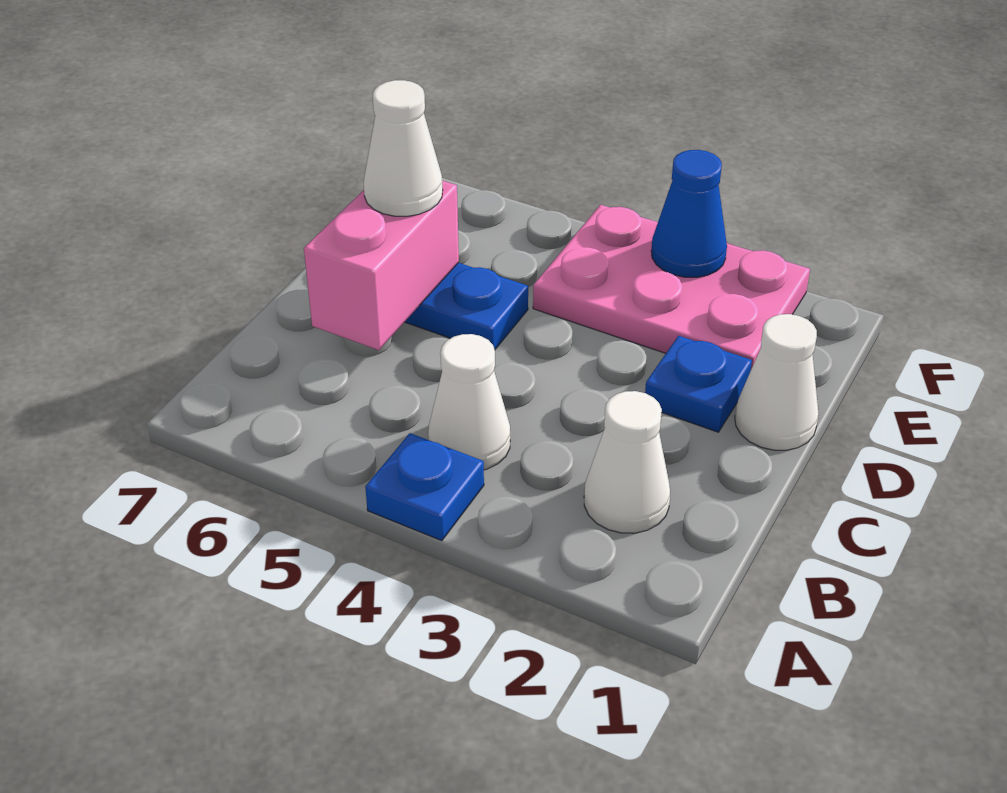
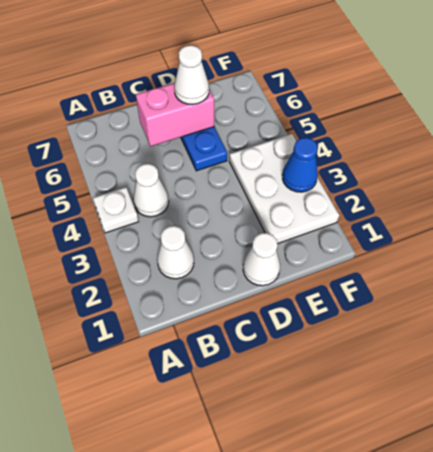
blue 1x1 plate [365,433,484,541] -> white 1x1 plate [93,187,139,233]
blue 1x1 plate [645,336,752,432] -> none
pink 2x3 plate [533,205,810,369] -> white 2x3 plate [229,134,339,244]

